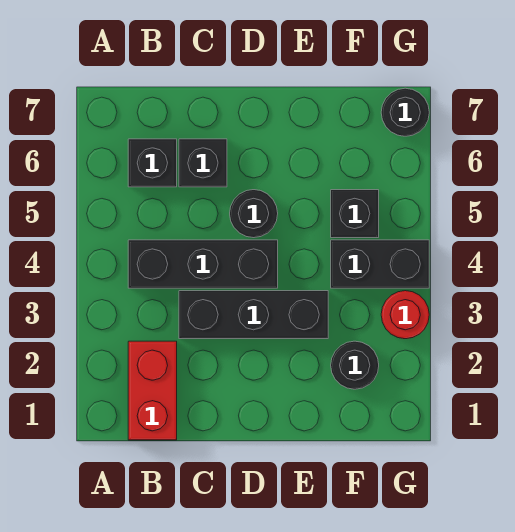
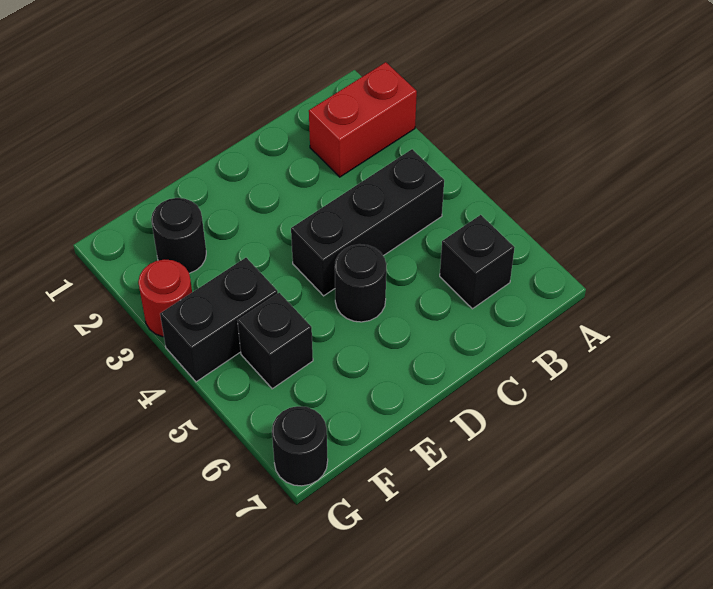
red 1x2 brick [128,341,177,440] -> red 1x2 brick turned to [309,62,417,177]
black 1x3 brick [179,291,328,339] -> none
black 1x1 brick [179,139,227,187] -> none

